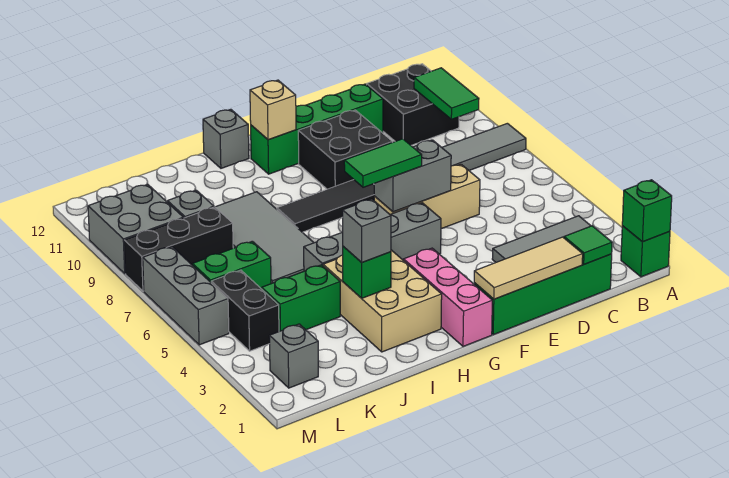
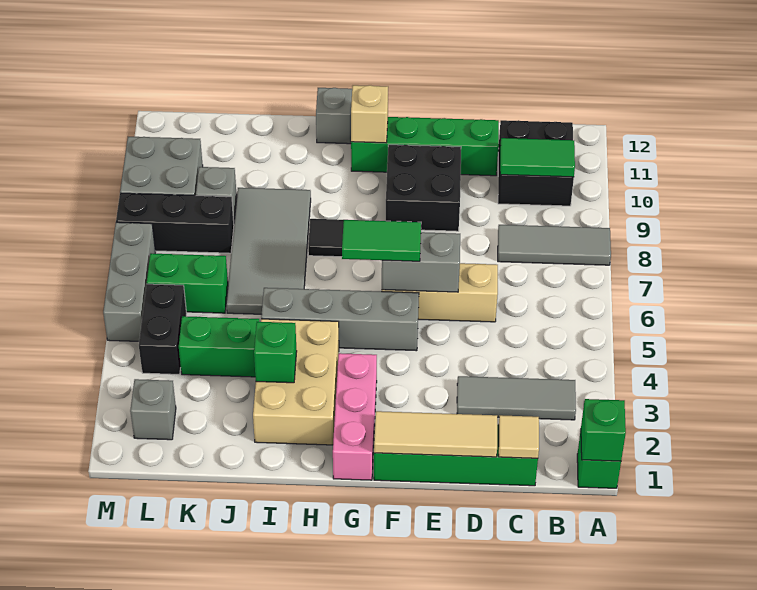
green 1x2 tile [414,68,479,119] -> green 1x2 tile turned to [500,138,575,177]
green 1x1 tile [564,226,612,264] -> tan 1x1 tile [499,415,539,458]
grey 1x1 brick [343,199,391,262] -> none

